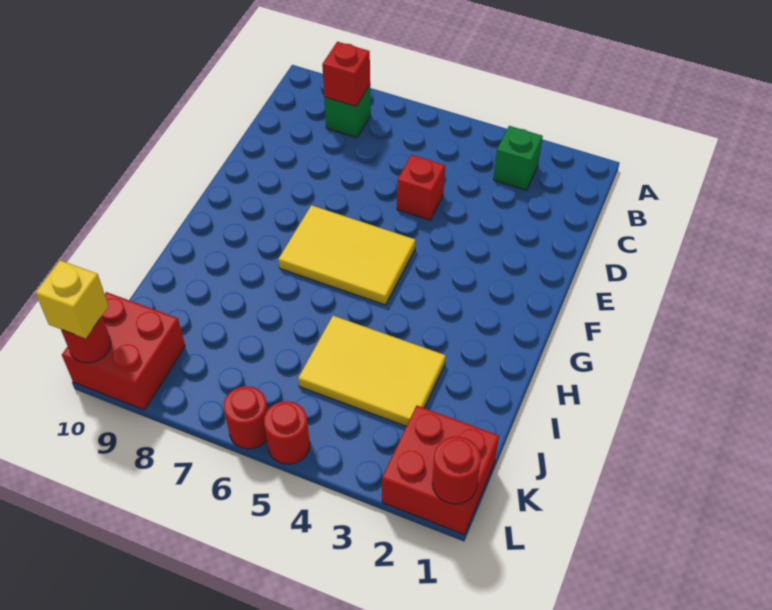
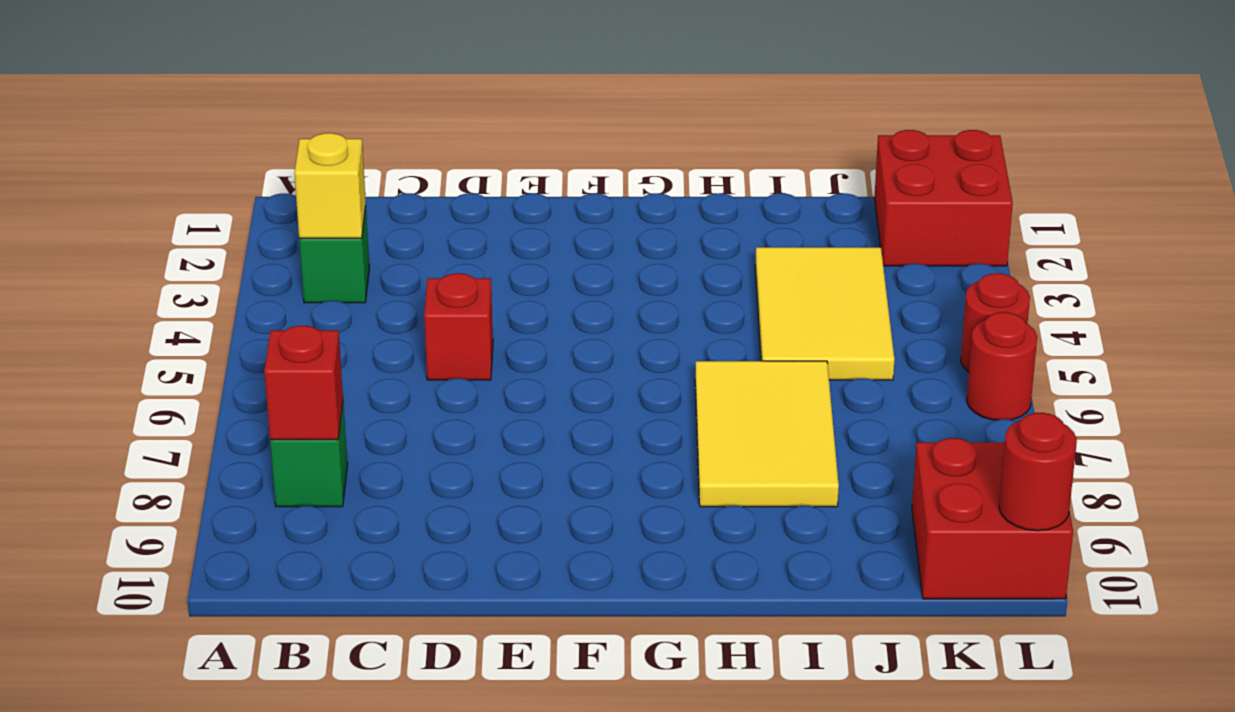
yellow 2x3 tile [278,205,415,305] -> yellow 2x3 tile moved to [695,361,839,507]
red 1x1 round brick [432,437,481,504] -> none
yellow 1x1 brick [35,260,108,338] -> yellow 1x1 brick moved to [294,133,366,238]

